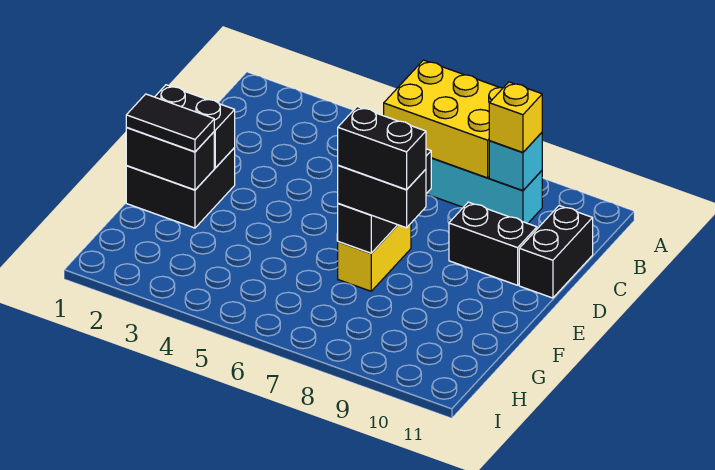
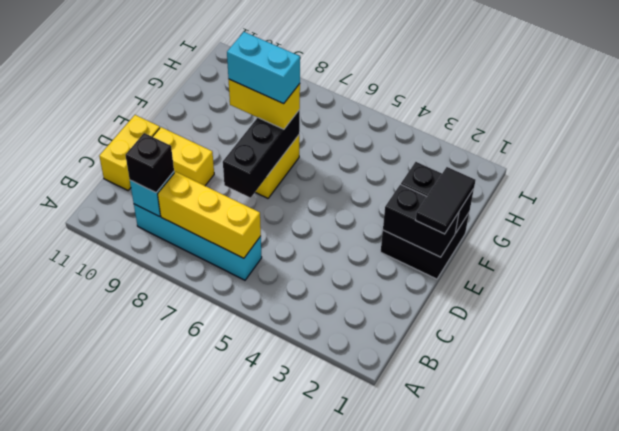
yellow 2x3 brick [384,60,503,178] -> yellow 1x3 brick [158,172,261,258]
yellow 1x1 brick [489,82,542,153] -> black 1x1 brick [125,133,174,193]
black 1x2 brick [519,206,593,298] -> yellow 1x2 brick [99,115,160,190]
black 1x2 brick [449,202,537,285] -> yellow 1x2 brick [153,127,214,186]
black 1x2 tile [126,94,214,152] -> black 1x2 tile turned to [416,167,475,234]
black 1x2 brick [338,165,426,228] -> yellow 1x2 brick [228,79,300,129]
black 1x2 brick [338,106,426,190] -> cyan 1x2 brick [227,32,300,104]

